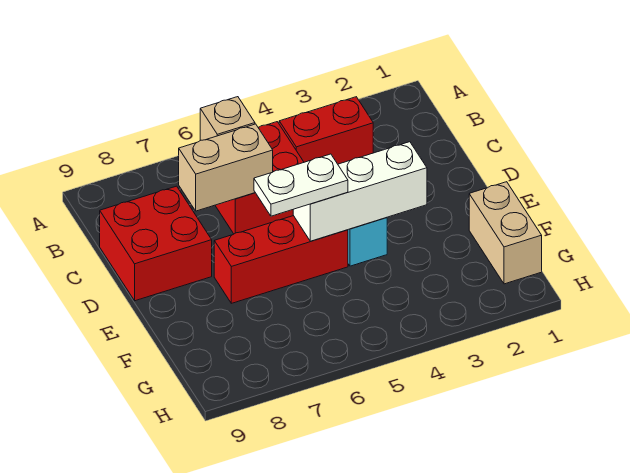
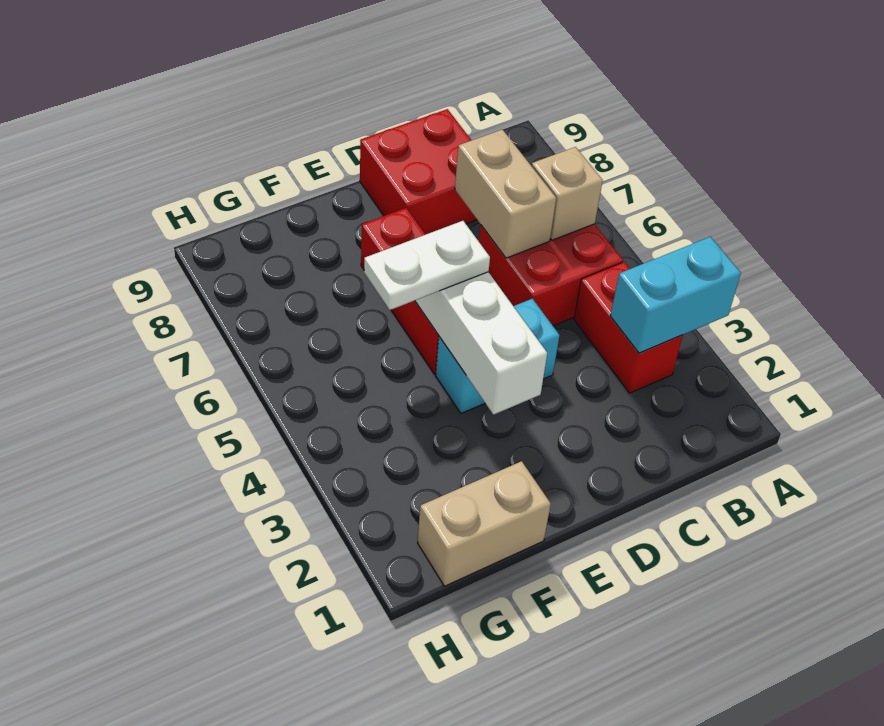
none -> cyan 1x2 brick [610,237,741,353]
white 1x2 plate [254,154,348,216] -> white 1x2 plate turned to [364,221,490,310]

